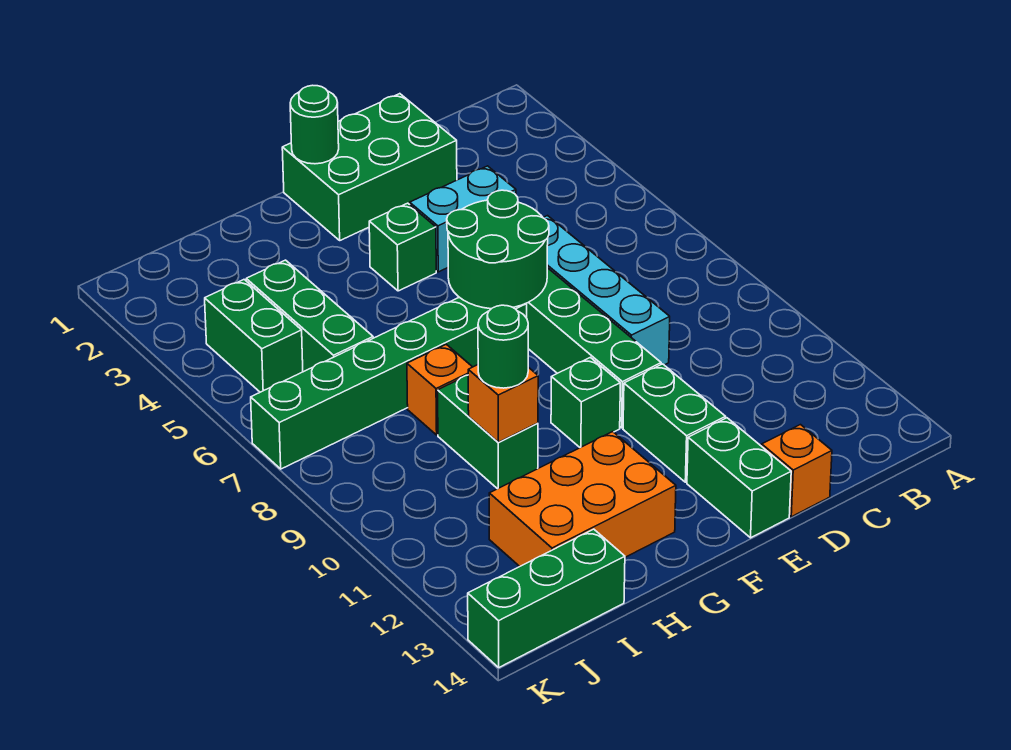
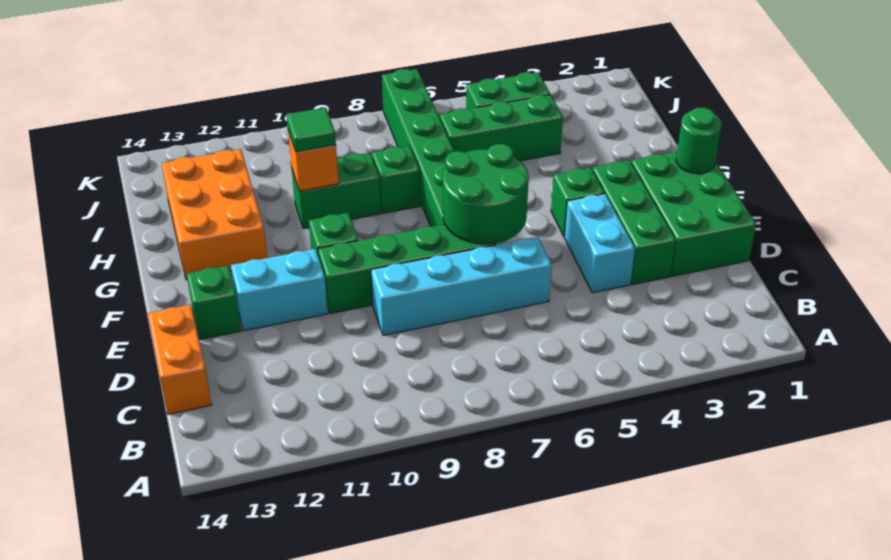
orange 1x1 brick [762,425,832,517] -> orange 1x2 brick [148,305,212,414]
green 1x2 brick [623,364,726,482] -> cyan 1x2 brick [231,249,328,331]
green 1x2 brick [687,418,791,538] -> green 1x1 brick [187,266,241,339]
orange 1x1 brick [407,344,472,435] -> green 1x1 brick [372,146,420,213]
green 1x1 round brick [478,305,528,388] -> green 1x1 tile [286,107,336,152]
green 1x3 brick [468,529,625,667] -> green 1x3 brick moved to [592,160,676,284]

